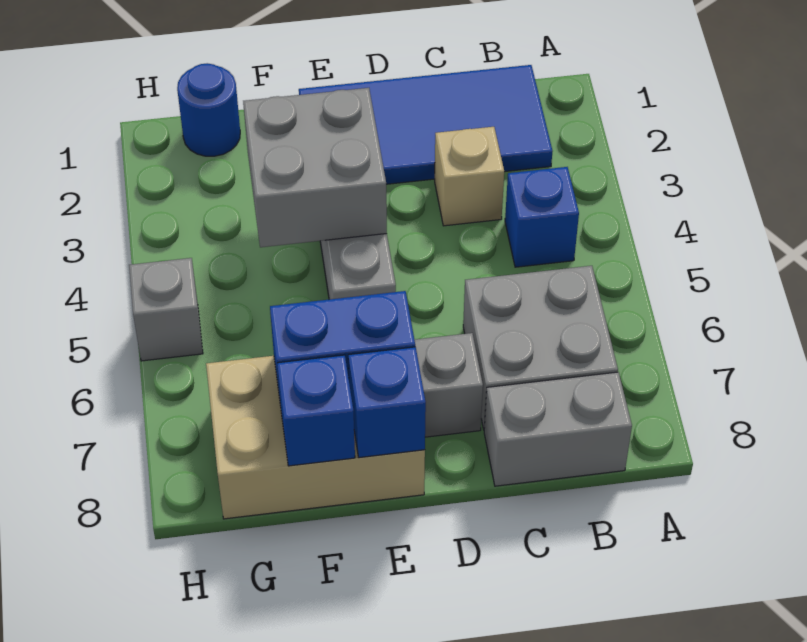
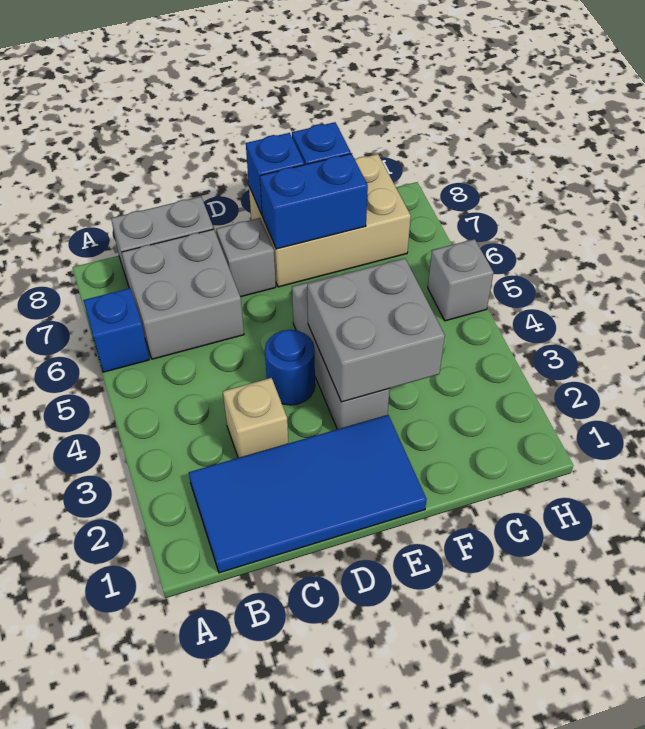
blue 1x1 brick [505,167,579,267] -> blue 1x1 brick moved to [83,288,149,372]
blue 1x1 round brick [177,63,240,156] -> blue 1x1 round brick moved to [265,330,315,405]

